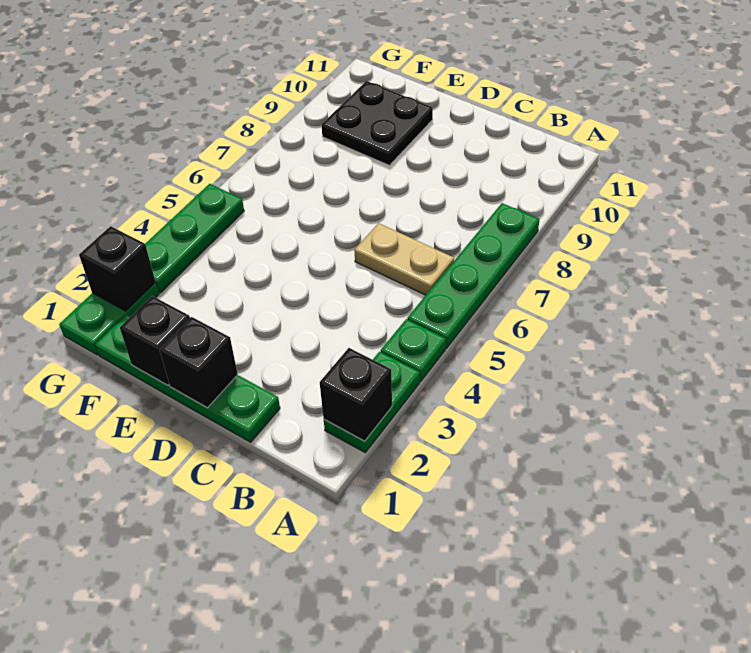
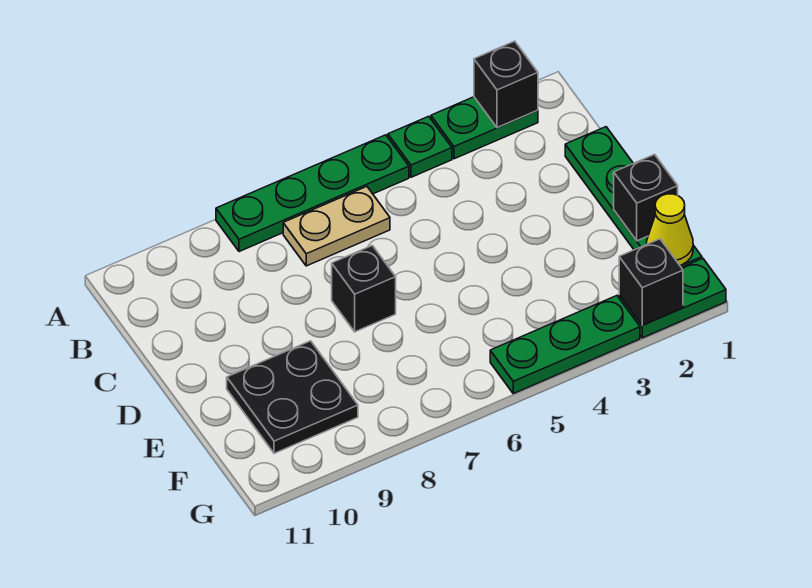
tan 1x2 plate [354,223,454,295] -> tan 1x2 plate turned to [283,187,390,266]
black 1x1 brick [159,317,238,408] -> black 1x1 brick moved to [332,246,396,332]
none -> yellow 1x1 cone [647,194,693,265]

